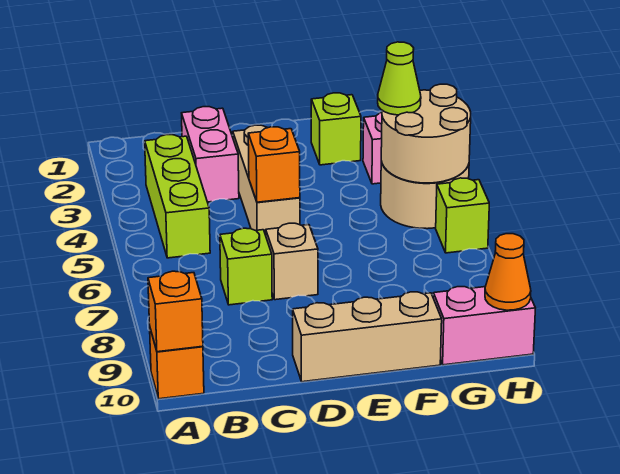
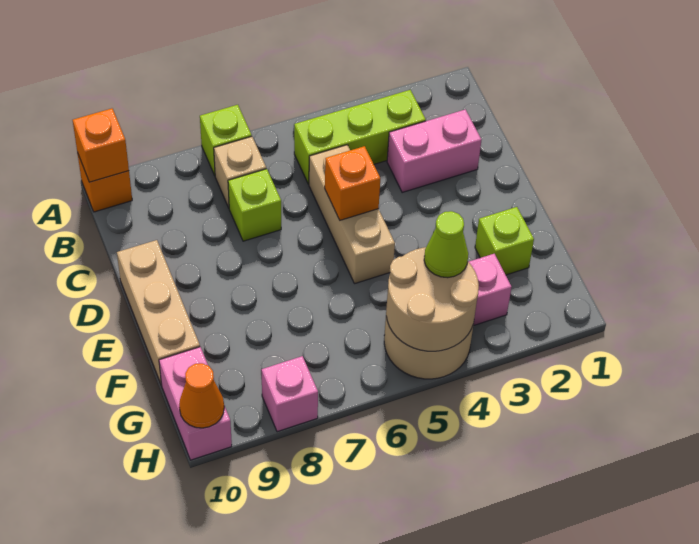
tan 1x3 brick [233,125,300,235] -> tan 1x3 brick turned to [309,145,395,284]
tan 1x1 brick [266,223,318,300] -> tan 1x1 brick moved to [214,137,266,208]
lime 1x1 brick [436,178,489,253] -> lime 1x1 brick moved to [200,105,252,175]
none -> pink 1x1 brick [261,356,318,432]

